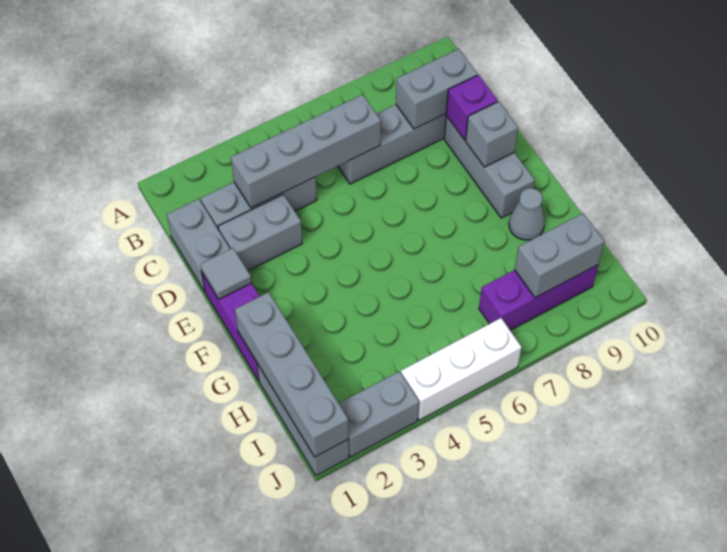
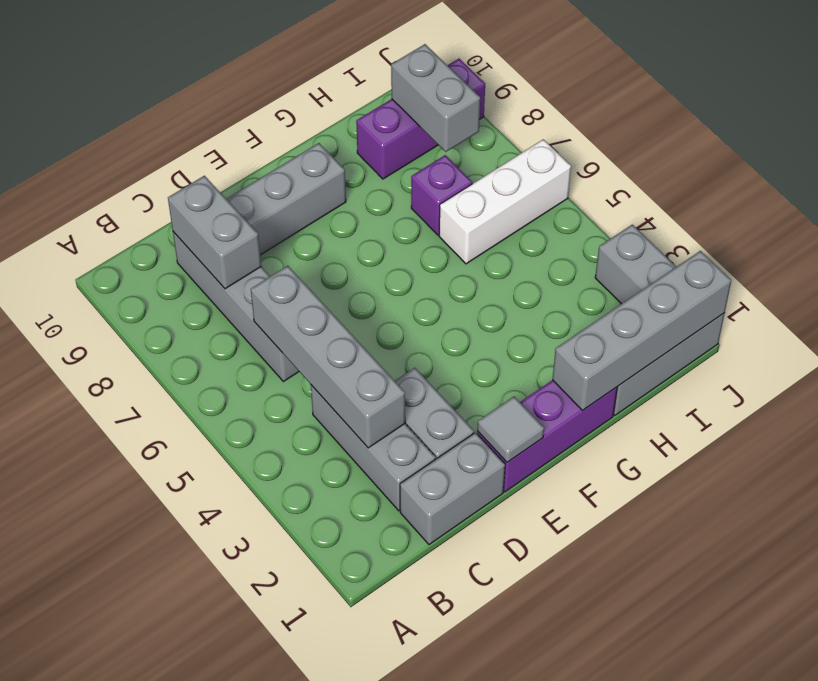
purple 1x1 brick [446,75,498,140] -> purple 1x1 brick moved to [411,155,472,235]
grey 1x1 brick [466,102,518,167] -> none
grey 1x1 cone [509,188,545,240] -> none
purple 1x3 brick [479,265,598,330] -> purple 1x3 brick turned to [356,59,485,179]
white 1x3 brick [401,318,521,420] -> white 1x3 brick turned to [439,139,571,264]

